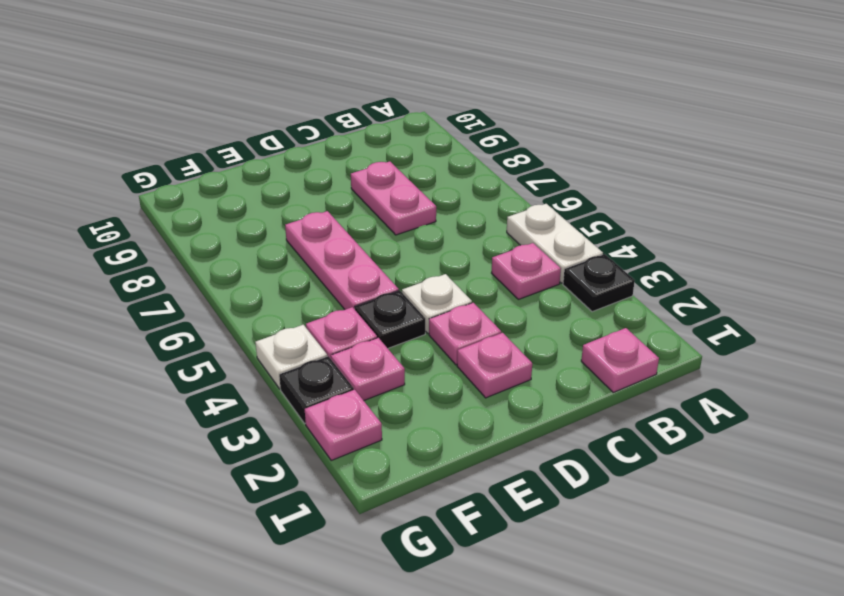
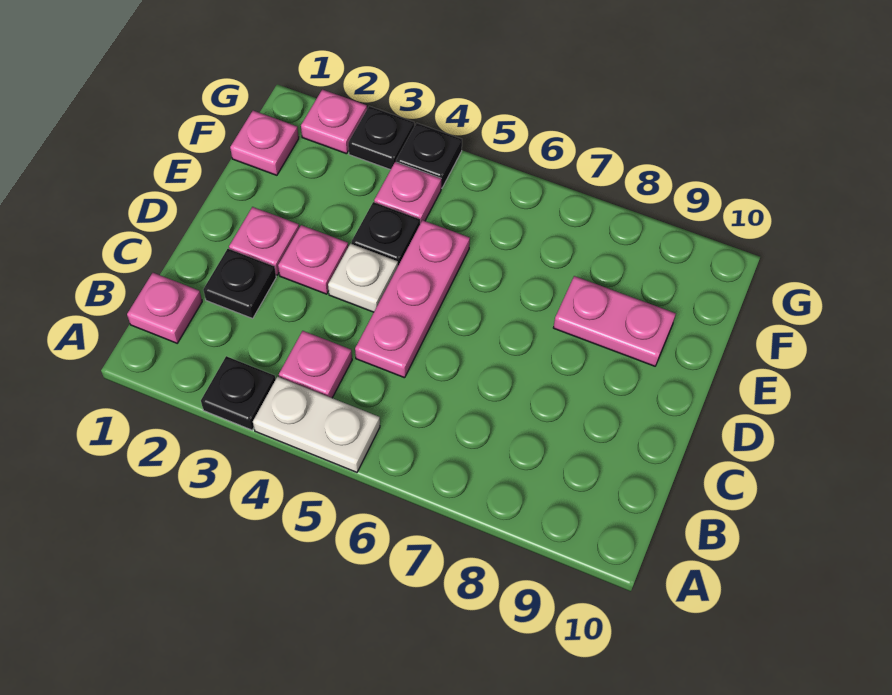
none -> black 1x1 plate [203,249,276,318]
pink 1x2 plate [351,162,436,235] -> pink 1x2 plate moved to [553,276,676,366]
pink 1x3 plate [285,211,399,310] -> pink 1x3 plate turned to [355,220,470,378]
pink 1x1 plate [331,338,405,400] -> pink 1x1 plate moved to [230,111,299,175]
white 1x1 plate [255,325,327,389] -> black 1x1 plate [396,123,462,188]

